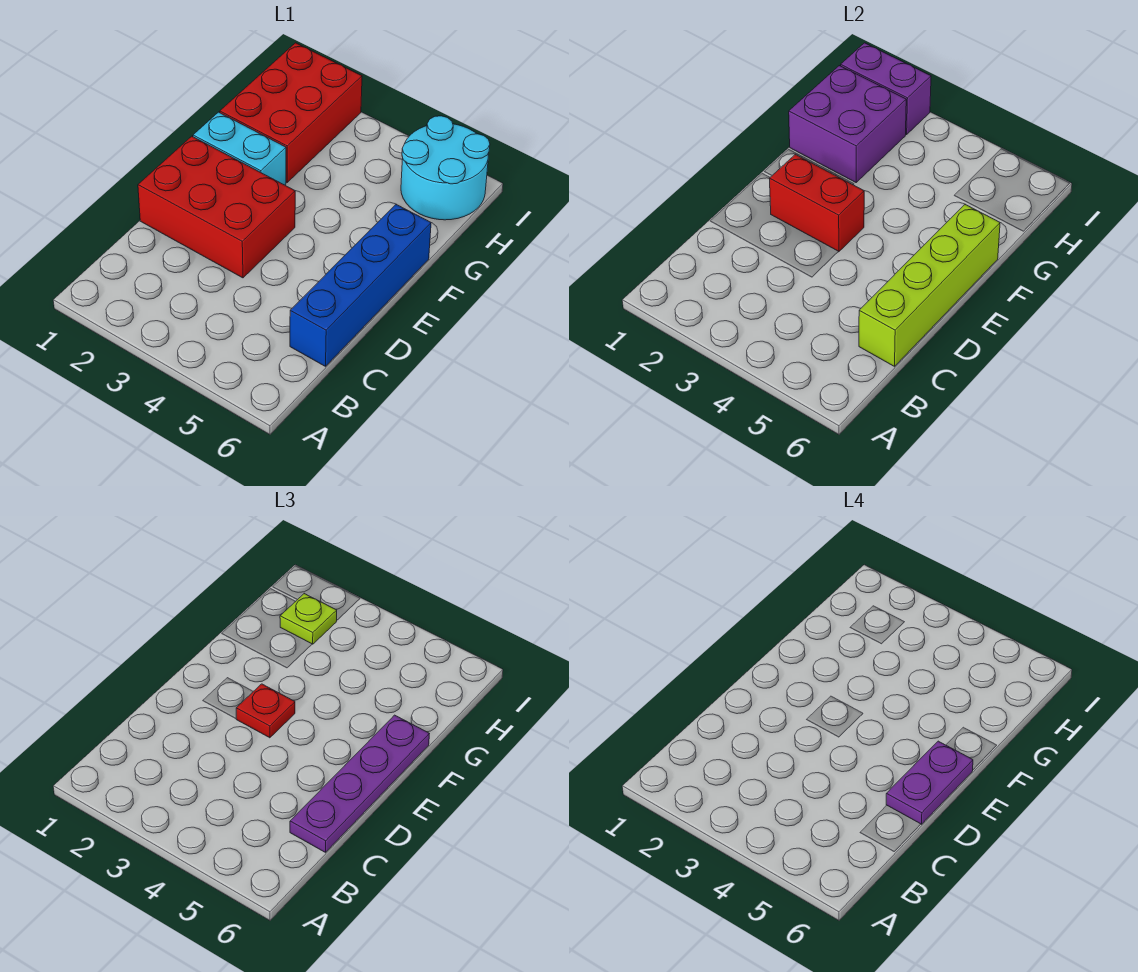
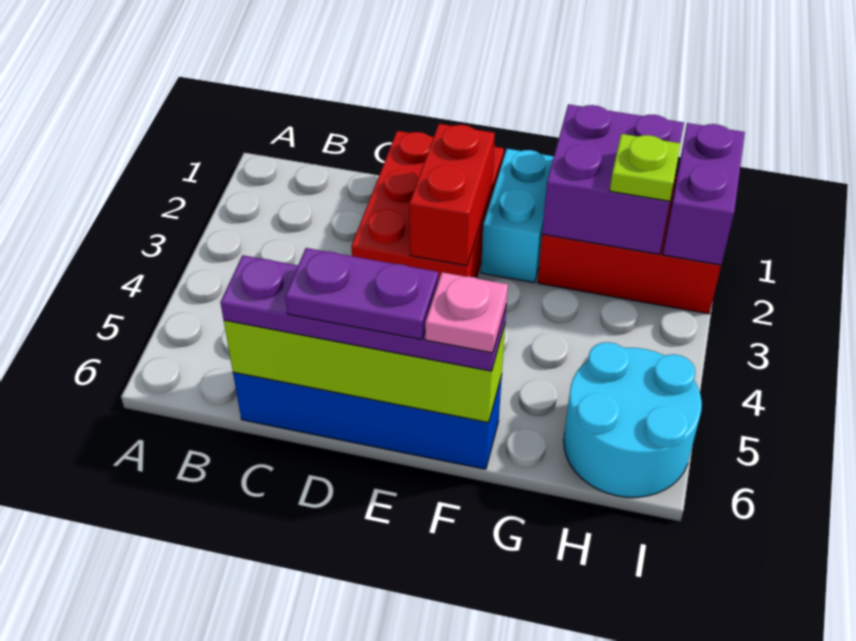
red 1x1 plate [236,684,295,738] -> none
none -> pink 1x1 plate [425,272,508,353]

